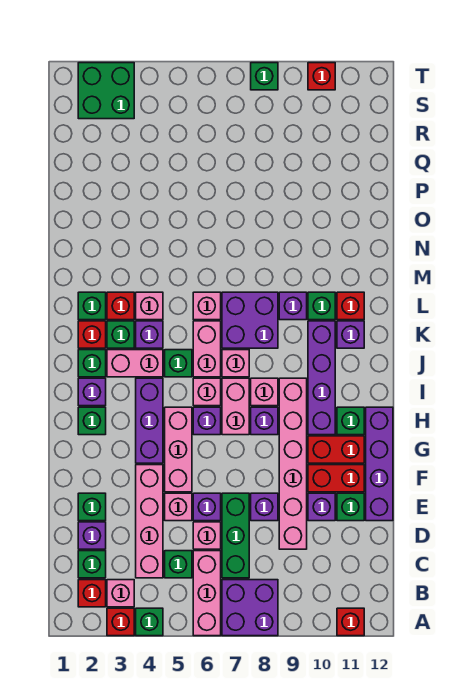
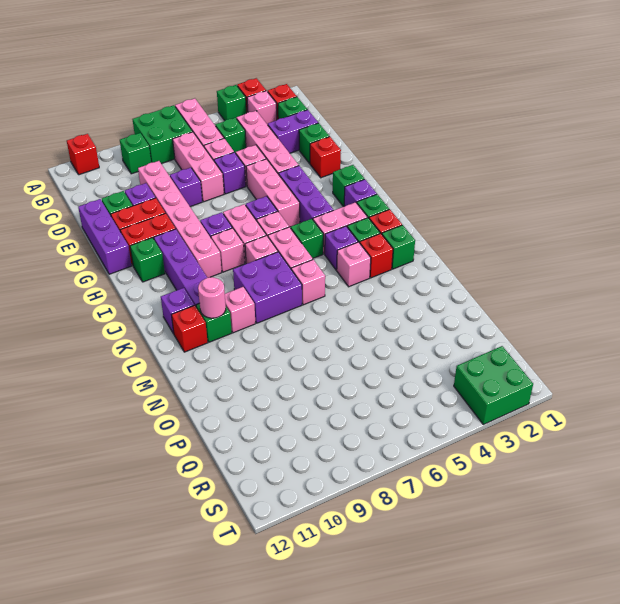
purple 2x2 brick [222,580,278,636] -> green 2x2 brick [133,105,193,164]
green 1x3 brick [222,493,249,578] -> pink 1x3 brick [173,132,224,202]
purple 1x1 brick [78,522,106,549] -> purple 1x2 brick [268,110,318,153]
purple 1x4 brick [366,407,393,521] -> purple 1x3 brick [78,199,132,274]
purple 1x1 brick [279,292,307,320] -> pink 1x1 brick [225,287,255,333]
none -> pink 1x1 round brick [198,277,226,318]
green 1x1 brick [251,63,278,90] -> green 1x1 brick moved to [120,133,151,174]
red 1x1 brick [308,63,335,90] -> red 1x1 brick moved to [310,137,341,178]

